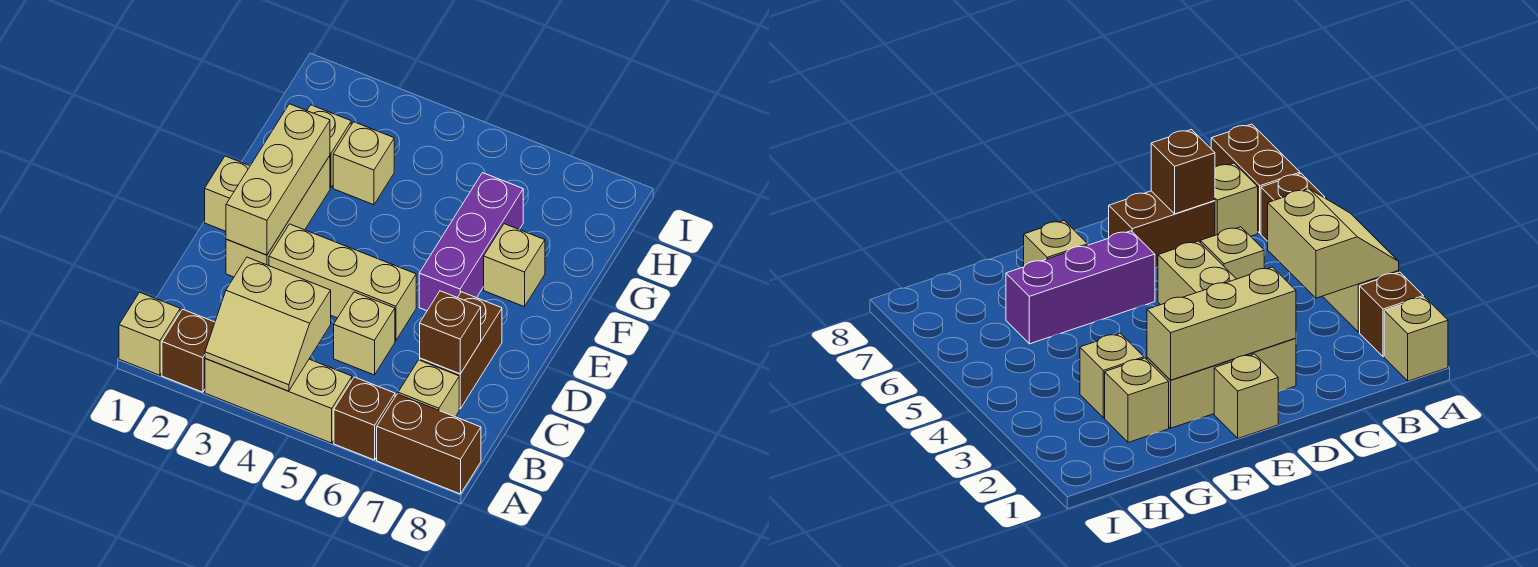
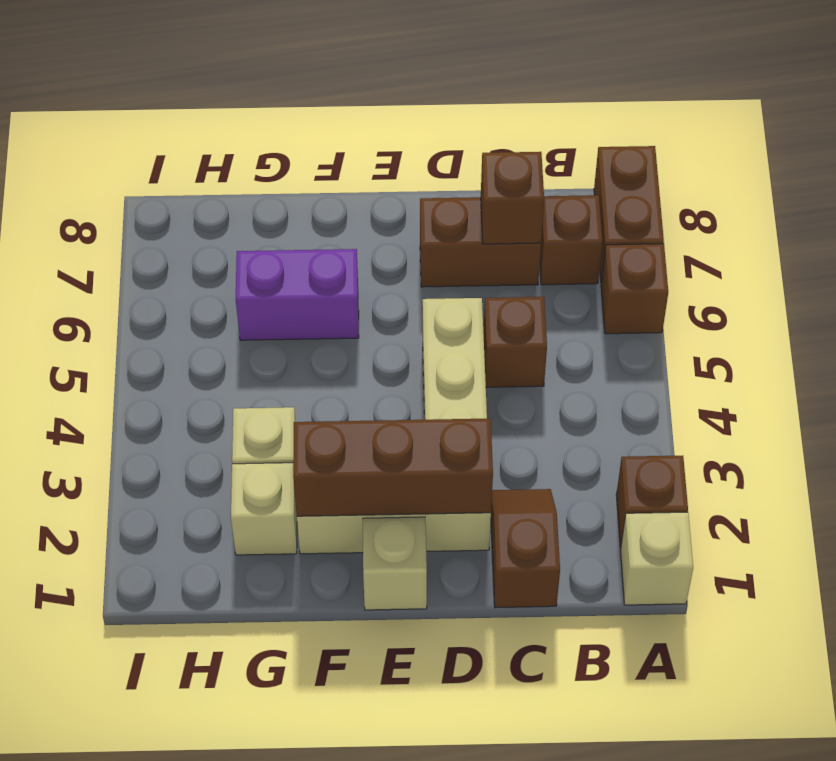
tan 1x3 brick [205,359,352,443] -> none
tan 2x2 slope [205,257,331,391] -> none
tan 1x1 brick [398,360,459,417] -> brown 1x1 brick [540,195,602,285]
none -> brown 1x2 slope [491,489,560,608]
tan 1x1 brick [334,292,395,375] -> brown 1x1 brick [483,297,547,387]
tan 1x3 brick [226,104,330,255] -> brown 1x3 brick [293,418,493,516]
purple 1x3 brick [419,173,523,311] -> purple 1x2 brick [236,249,359,340]
tan 1x1 brick [484,224,545,307] -> none

